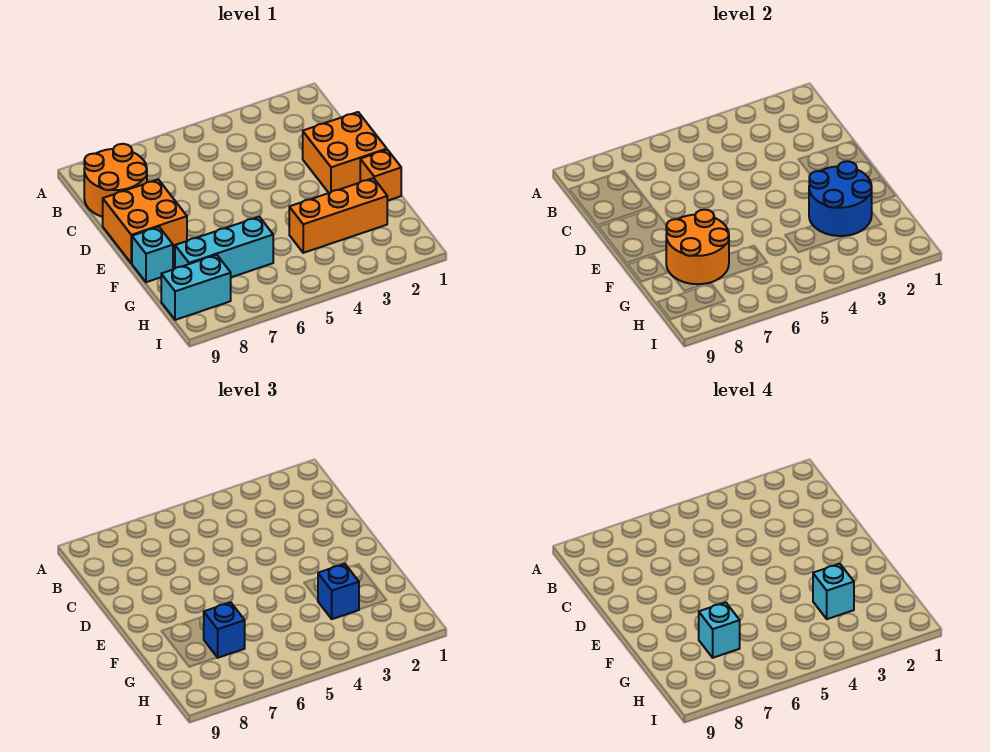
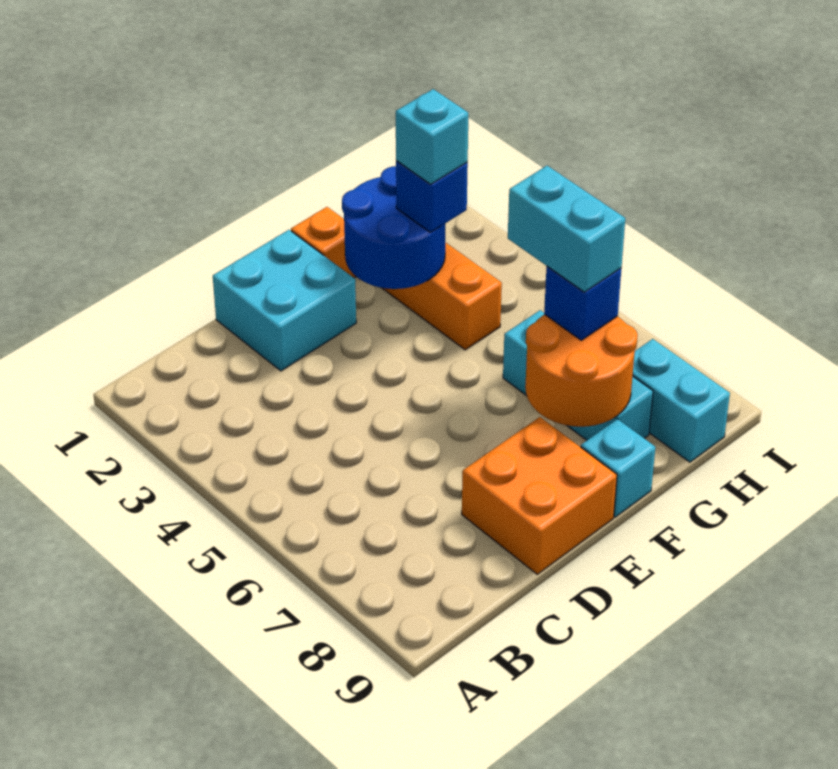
orange 2x2 round brick [84,144,147,217] -> none
orange 2x2 brick [303,112,387,193] -> cyan 2x2 brick [213,230,356,371]
cyan 1x1 brick [699,602,740,658] -> cyan 1x2 brick [508,166,625,292]

